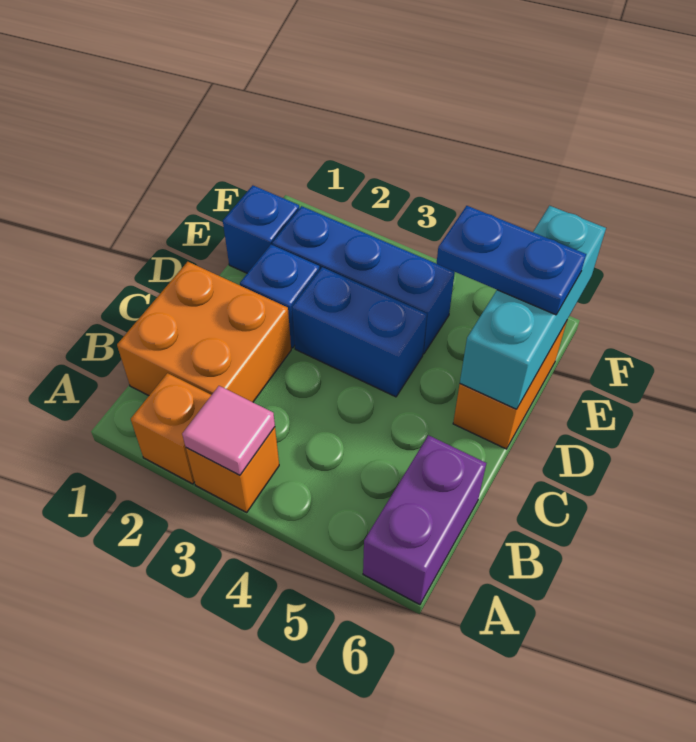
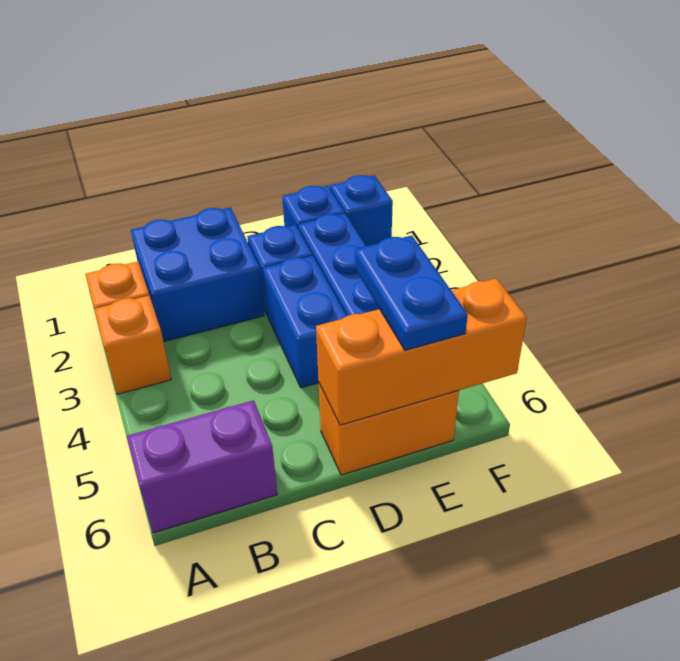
pink 1x1 tile [182,386,275,475] -> none
orange 2x2 brick [117,262,291,402] -> blue 2x2 brick [131,207,264,342]
cyan 1x3 brick [460,206,606,409] -> orange 1x3 brick [316,278,527,425]
none -> blue 1x1 brick [330,175,393,246]

